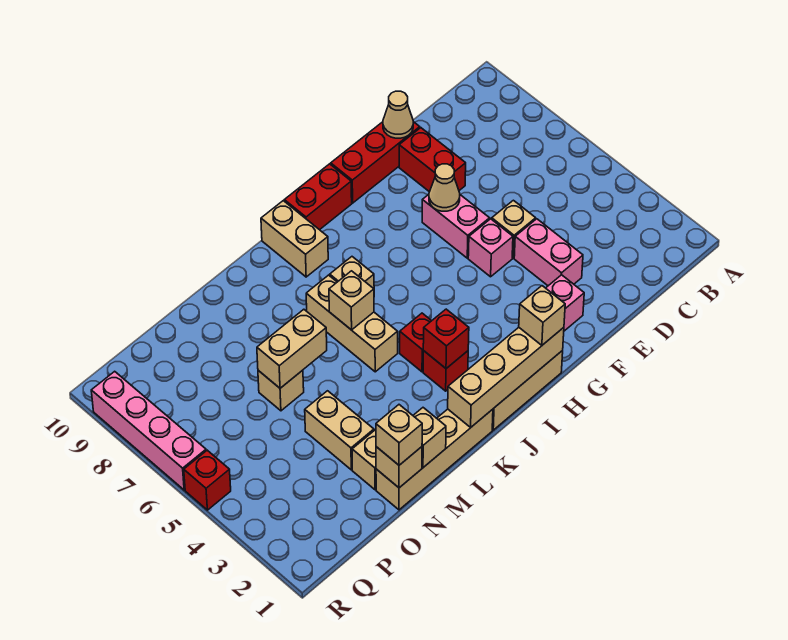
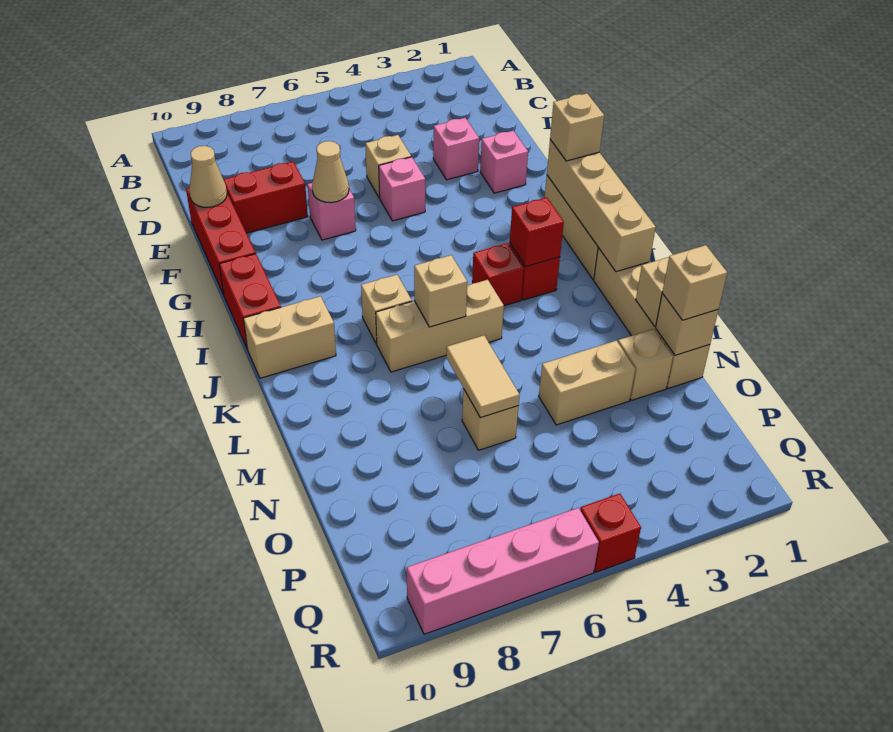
pink 1x2 brick [514,219,583,286] -> pink 1x1 brick [433,118,479,180]
pink 1x2 brick [422,194,490,258] -> pink 1x1 brick [308,183,356,240]
tan 1x2 brick [257,309,327,388] -> tan 1x2 tile [446,335,519,418]

